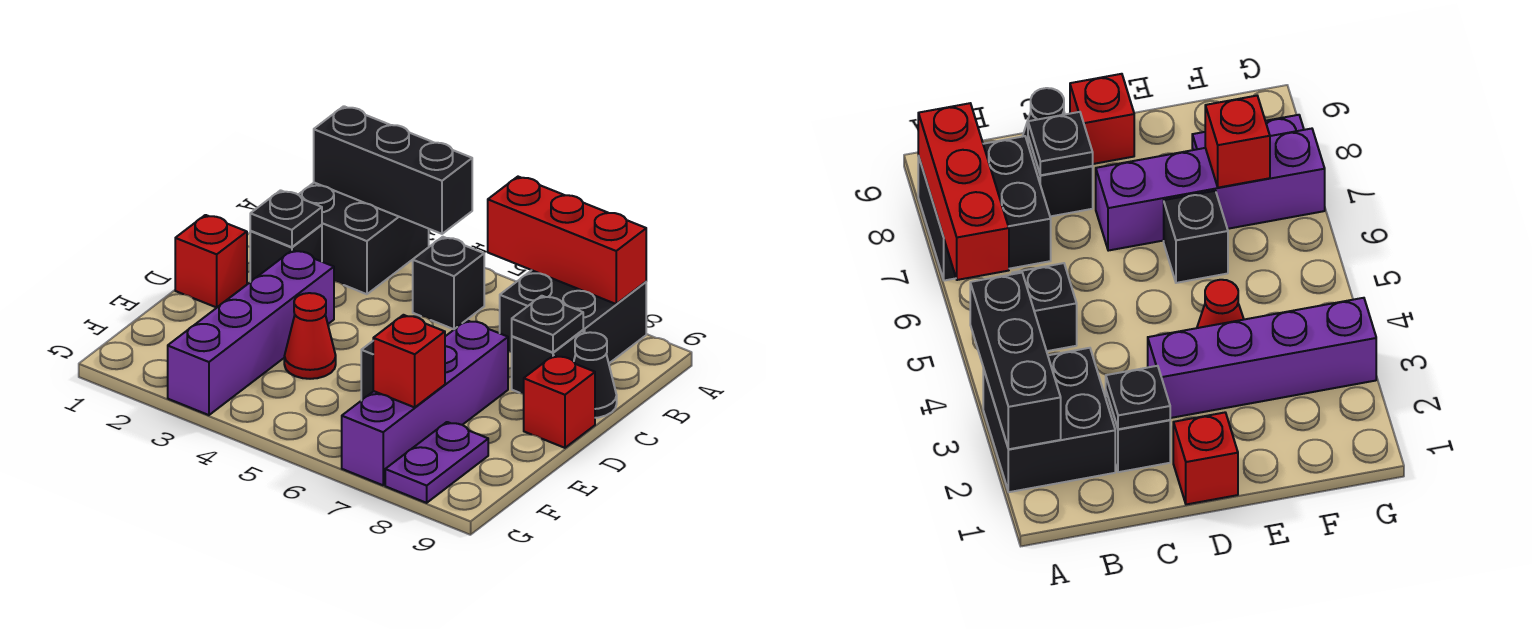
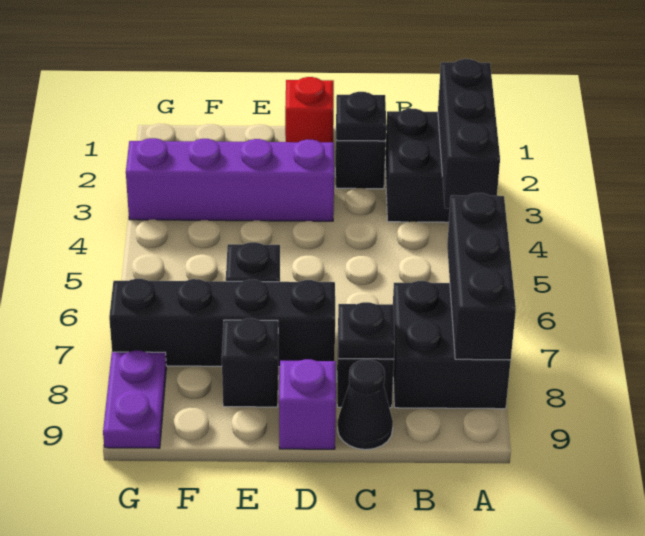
red 1x3 brick [488,177,646,304] -> black 1x3 brick [447,193,516,360]
black 1x1 brick [413,237,484,329] -> black 1x1 brick moved to [222,318,278,407]
purple 1x4 brick [342,320,508,485] -> black 1x4 brick [109,279,335,367]
red 1x1 brick [524,355,595,448] -> purple 1x1 brick [279,359,336,449]
red 1x1 cone [284,293,336,379] -> none
red 1x1 brick [373,315,445,407] -> none
purple 1x2 plate [385,422,488,503] -> purple 1x2 plate turned to [103,351,166,448]

